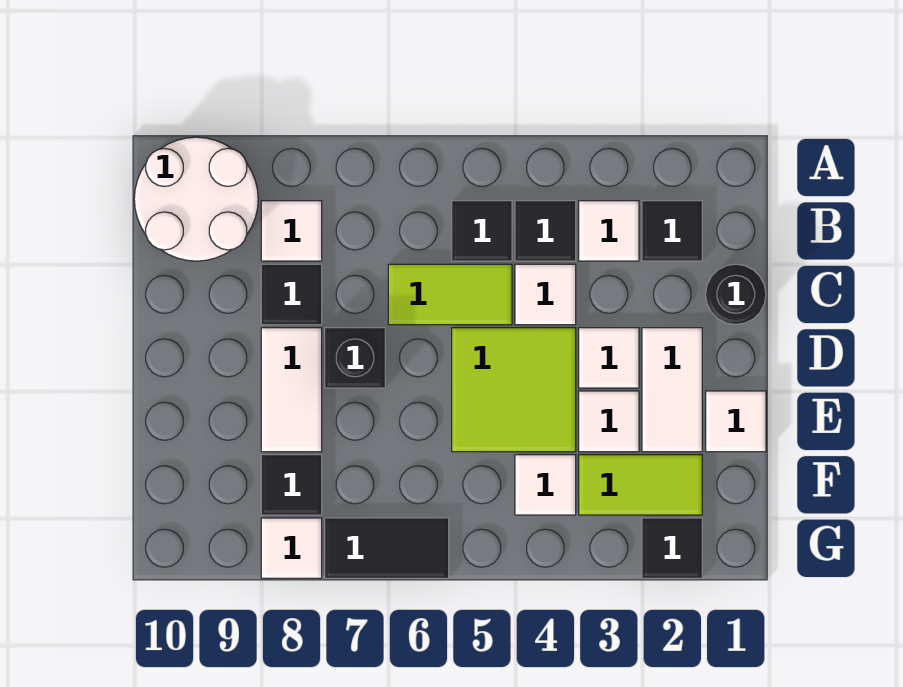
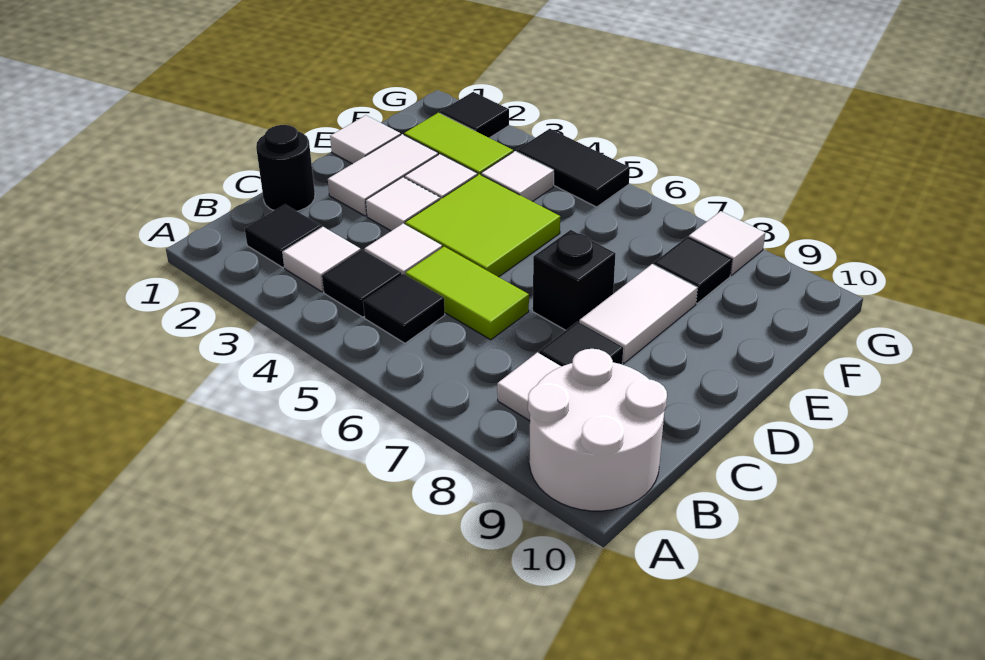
black 1x2 tile [325,518,449,578] -> black 1x2 tile moved to [517,129,630,207]

